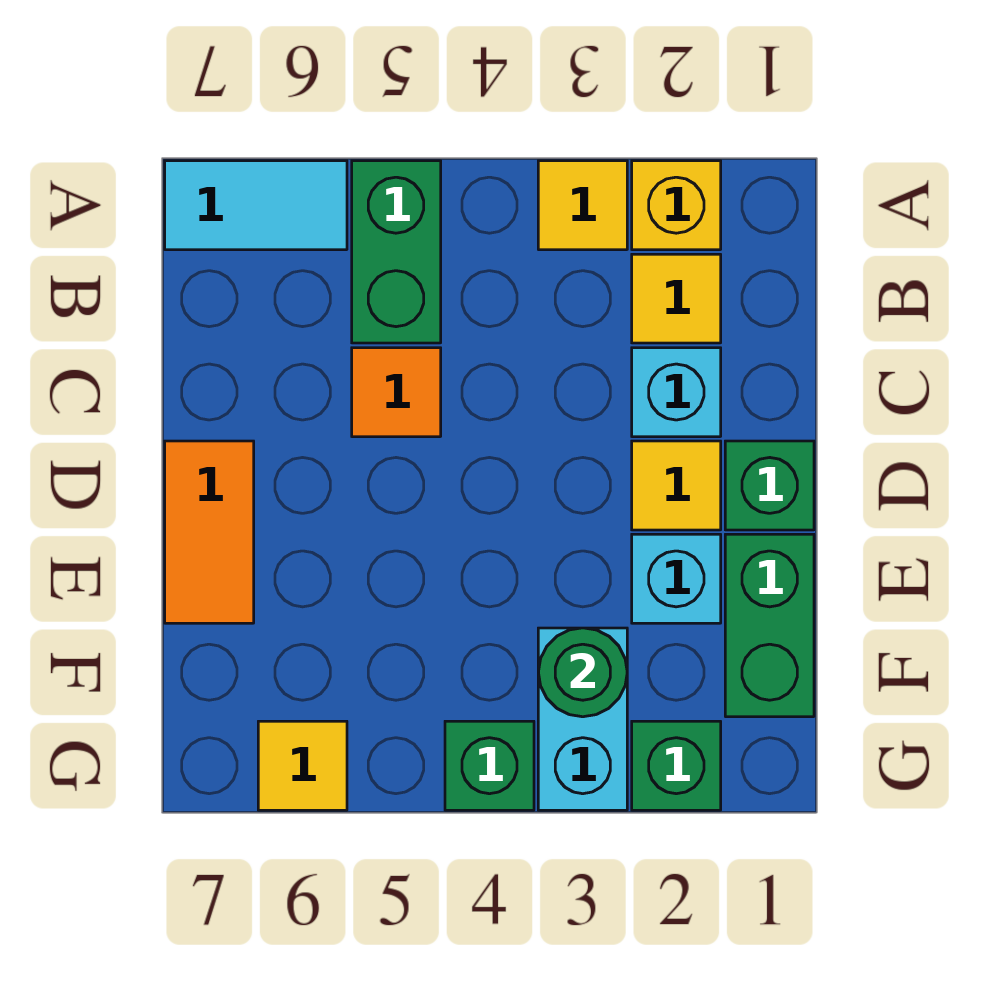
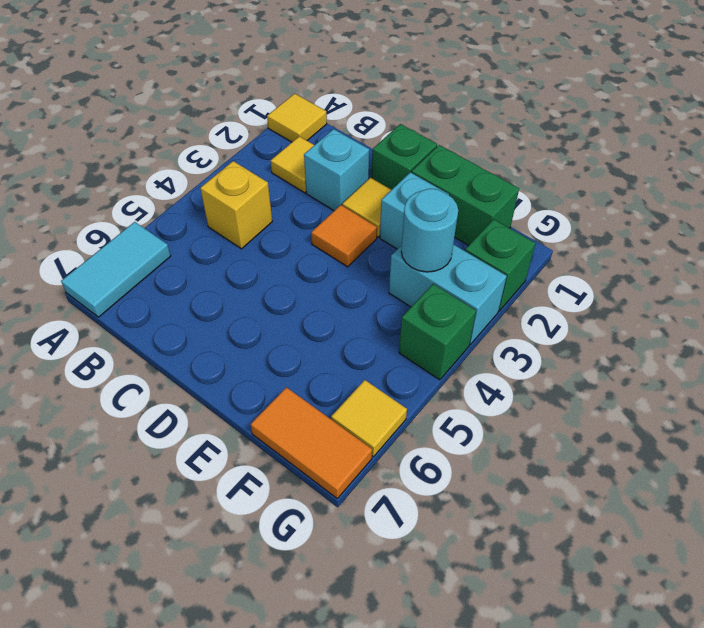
yellow 1x1 brick [632,161,721,250] -> yellow 1x1 brick moved to [200,161,272,249]
yellow 1x1 tile [538,161,627,250] -> yellow 1x1 tile moved to [267,94,327,142]
green 1x2 brick [352,161,441,343] -> none
orange 1x1 tile [352,348,441,437] -> orange 1x1 tile moved to [311,205,377,267]
orange 1x2 tile [165,441,254,623] -> orange 1x2 tile moved to [250,387,372,498]
green 1x1 round brick [538,628,627,717] -> cyan 1x1 round brick [401,189,458,272]

